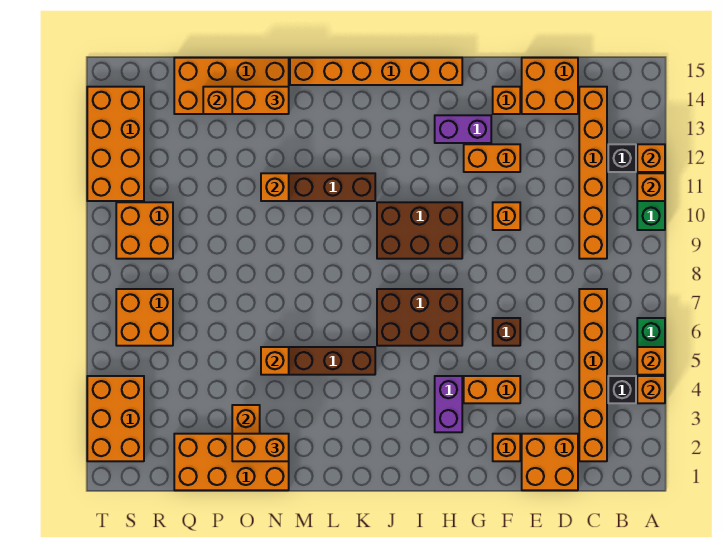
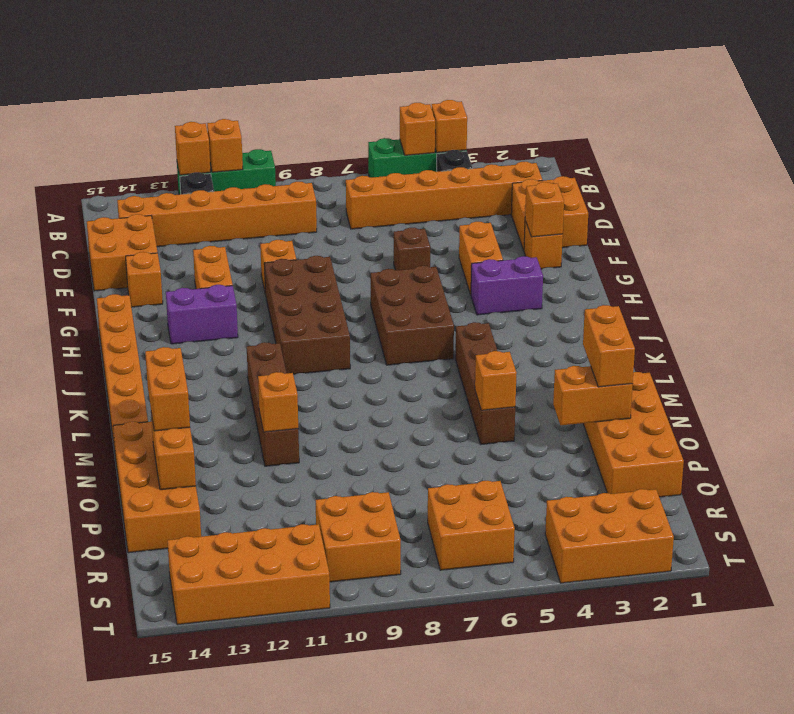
none -> orange 1x1 brick [525,182,564,237]
purple 1x2 brick [435,115,491,143] -> purple 1x2 brick turned to [166,285,238,344]
brown 2x3 brick [377,202,462,259] -> brown 2x4 brick [264,256,350,374]

